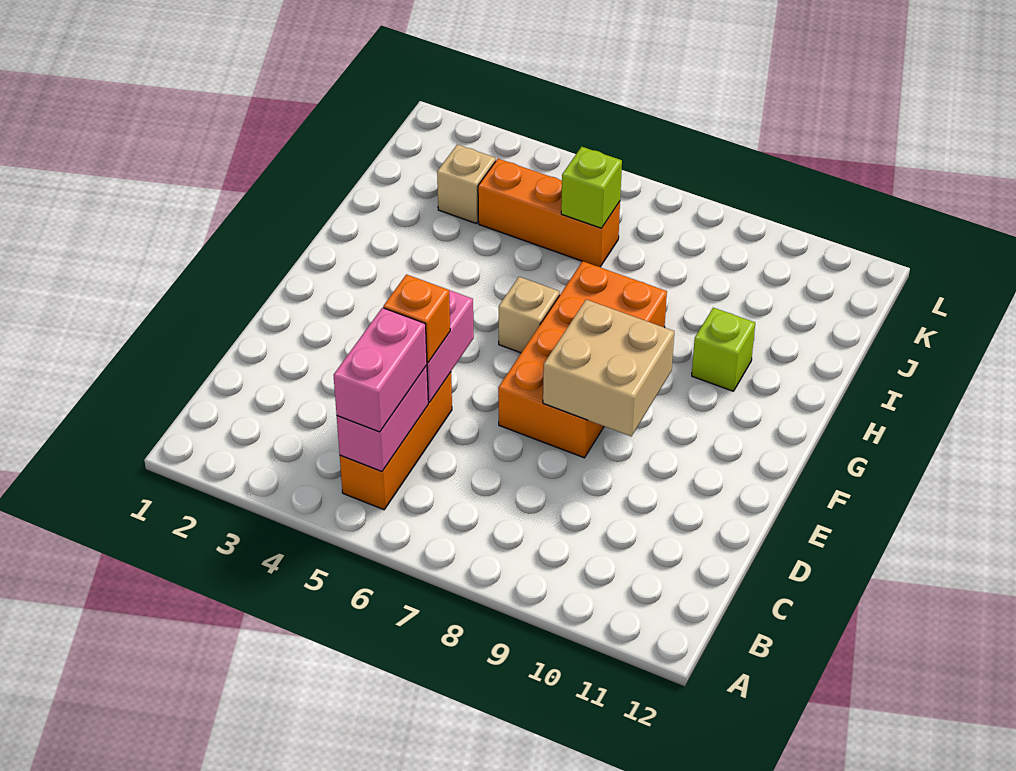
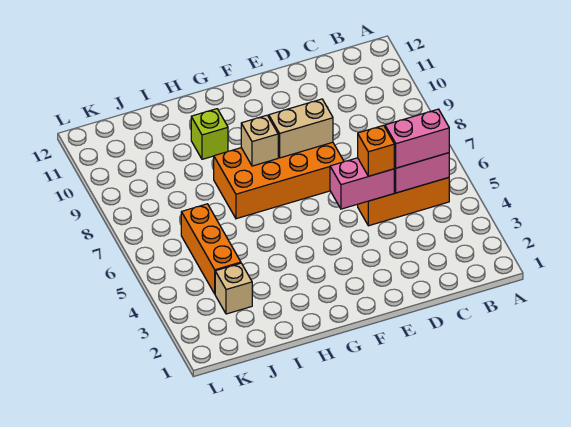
tan 2x2 brick [543,300,674,436] -> tan 1x2 brick [269,99,333,158]
tan 1x1 brick [499,277,560,353] -> tan 1x1 brick moved to [241,115,278,166]
lime 1x1 brick [561,147,622,228] -> none

